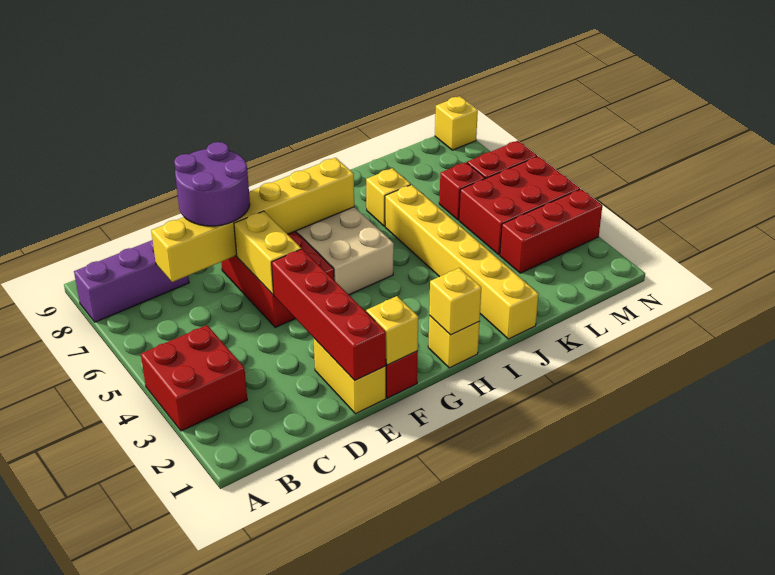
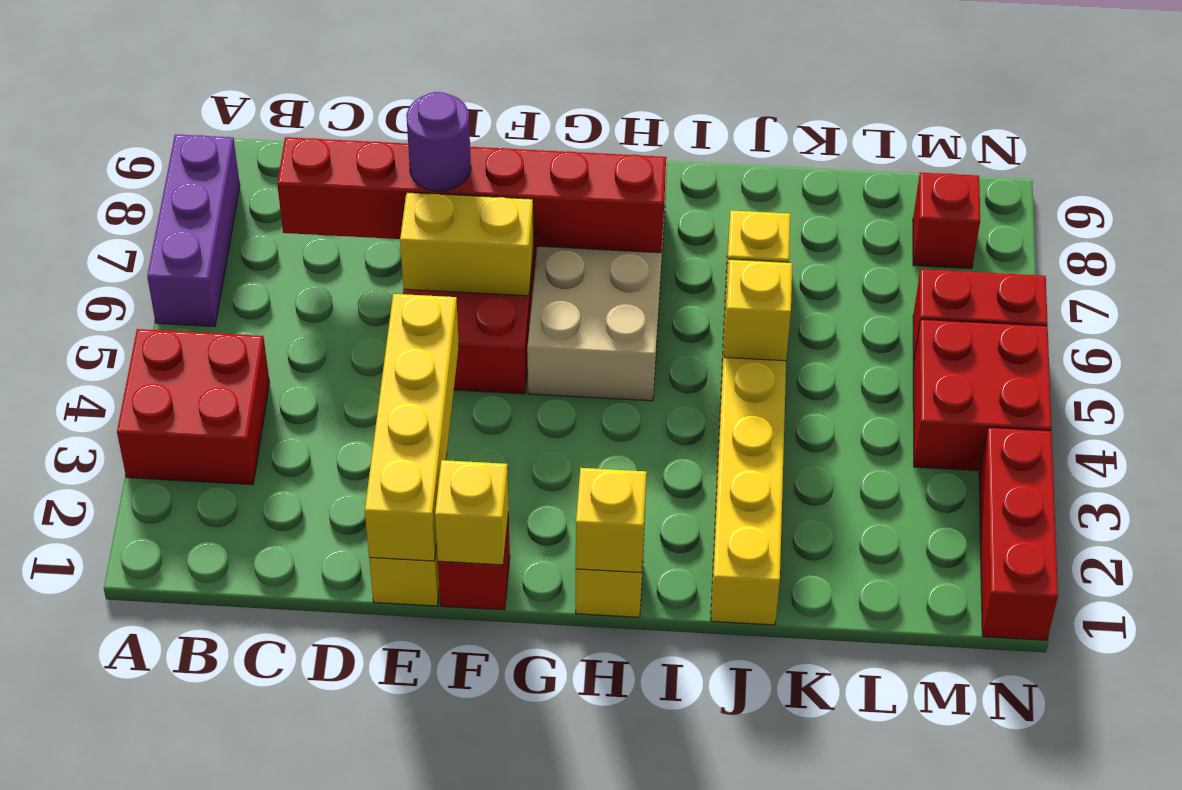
purple 1x3 brick [74,240,189,322] -> purple 1x3 brick turned to [147,134,240,327]
yellow 1x6 brick [151,158,354,282] -> red 1x6 brick [277,137,666,253]
purple 2x2 round brick [174,142,250,226] -> purple 1x1 round brick [406,92,471,191]
red 1x4 brick [272,249,386,380] -> yellow 1x4 brick [365,294,459,561]
yellow 1x2 brick [234,211,301,294] -> yellow 1x2 brick turned to [400,193,534,296]
red 1x3 brick [500,189,602,273] -> red 1x3 brick turned to [979,427,1058,640]
red 2x3 brick [459,156,580,255] -> red 2x2 brick [913,319,1051,471]
red 1x1 brick [439,162,485,220] -> red 1x1 brick moved to [913,173,980,269]
yellow 1x1 brick [435,96,478,150] -> yellow 1x1 brick moved to [724,260,792,361]

